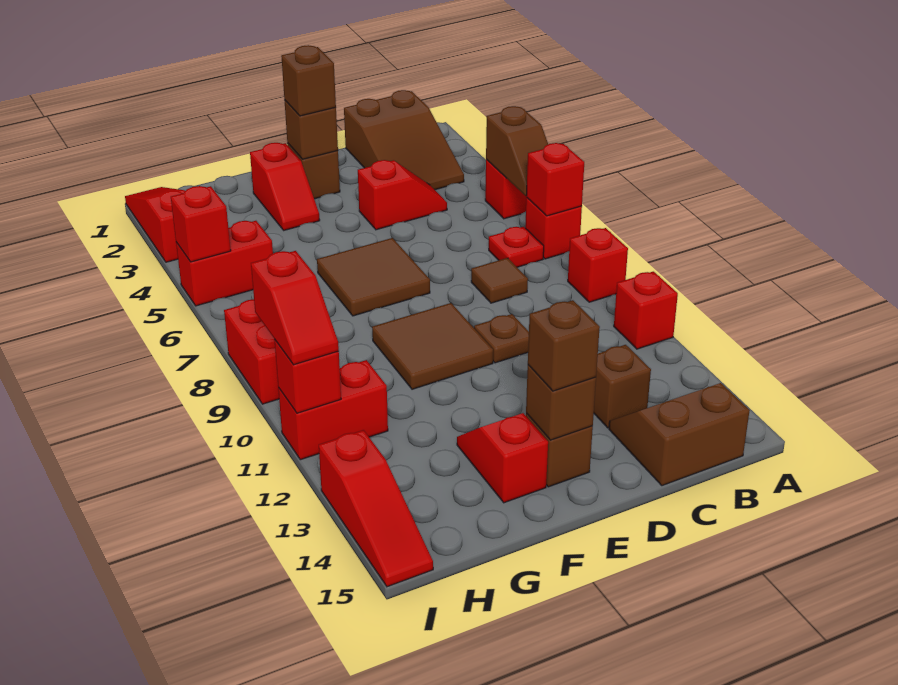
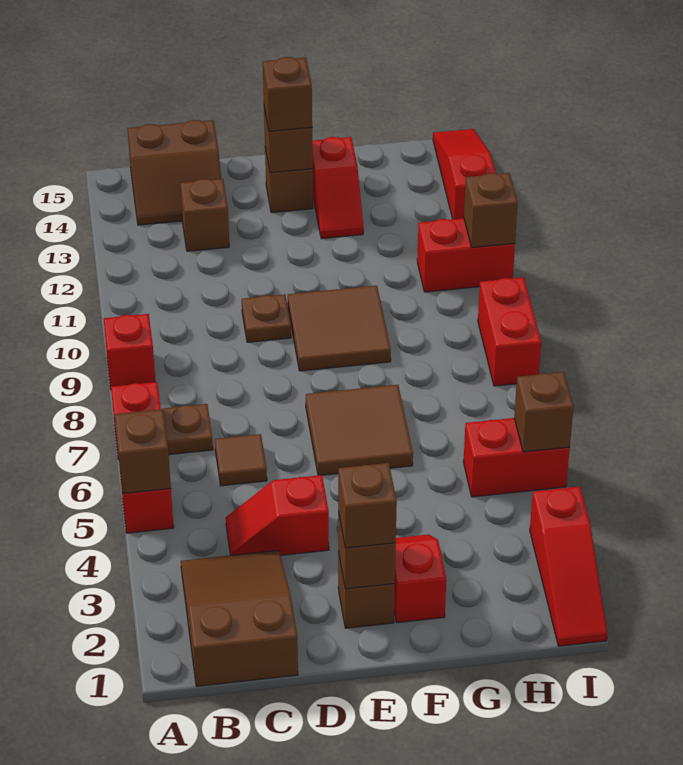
red 1x1 brick [526,143,584,216] -> none
red 1x1 brick [614,272,678,349] -> none
red 1x1 plate [489,227,544,267] -> brown 1x1 plate [162,404,213,455]
brown 1x1 tile [471,258,528,303] -> brown 1x1 tile moved to [215,434,267,486]
red 1x1 brick [171,186,231,262] -> brown 1x1 brick [514,372,574,452]
red 1x2 slope [251,251,339,365] -> none
red 1x1 brick [274,339,341,413] -> brown 1x1 brick [464,173,518,248]

